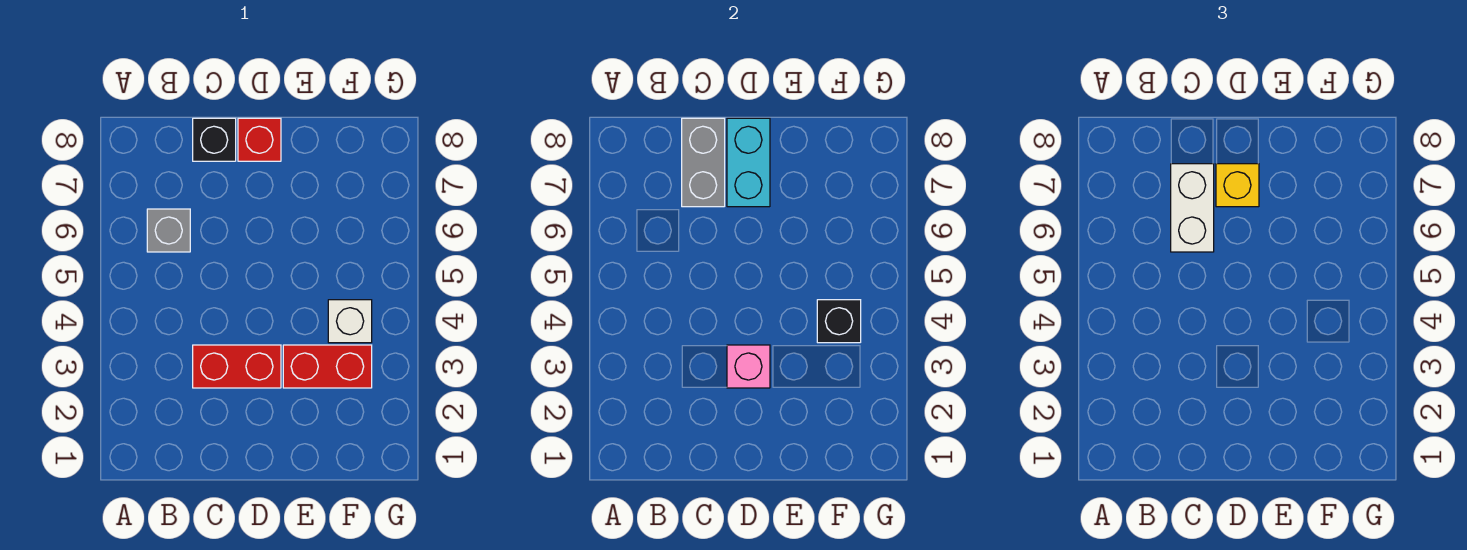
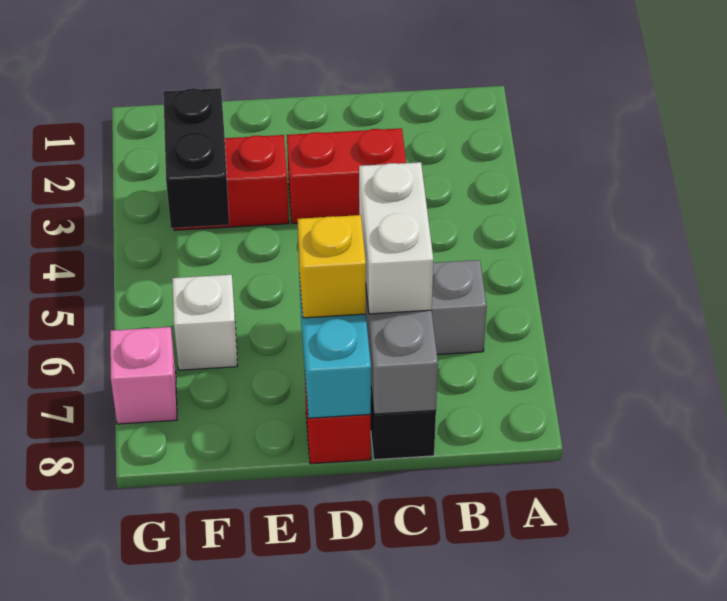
pink 1x1 brick [727,345,770,388] -> pink 1x1 brick moved to [110,327,177,424]
white 1x1 brick [328,300,372,343] -> white 1x1 brick moved to [172,275,237,370]
black 1x1 brick [817,300,861,343] -> black 1x2 brick [163,88,229,228]

